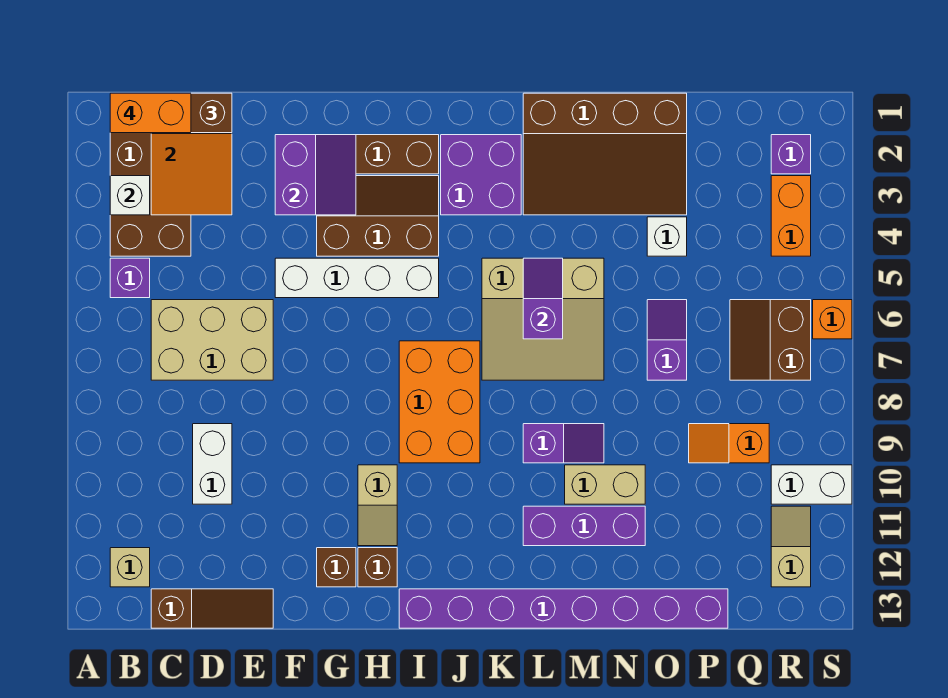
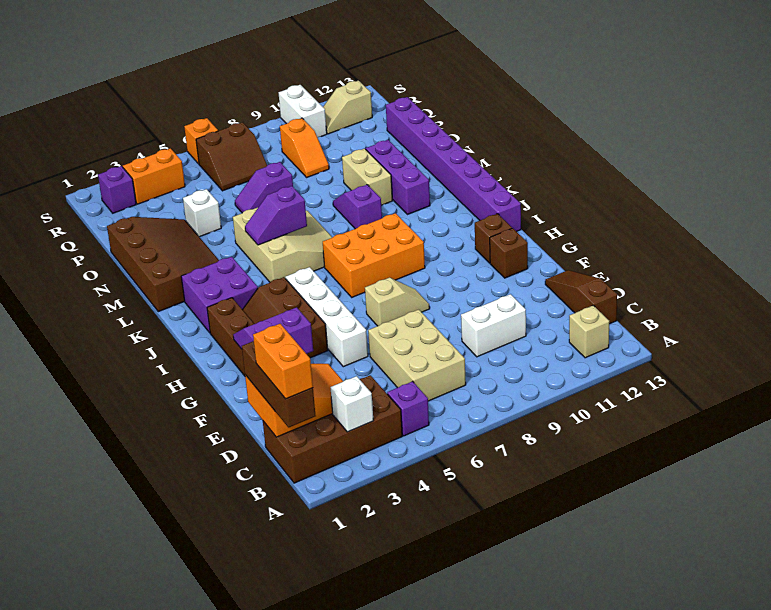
tan 1x2 slope [358,465,397,546] -> tan 1x2 slope moved to [365,278,430,326]

